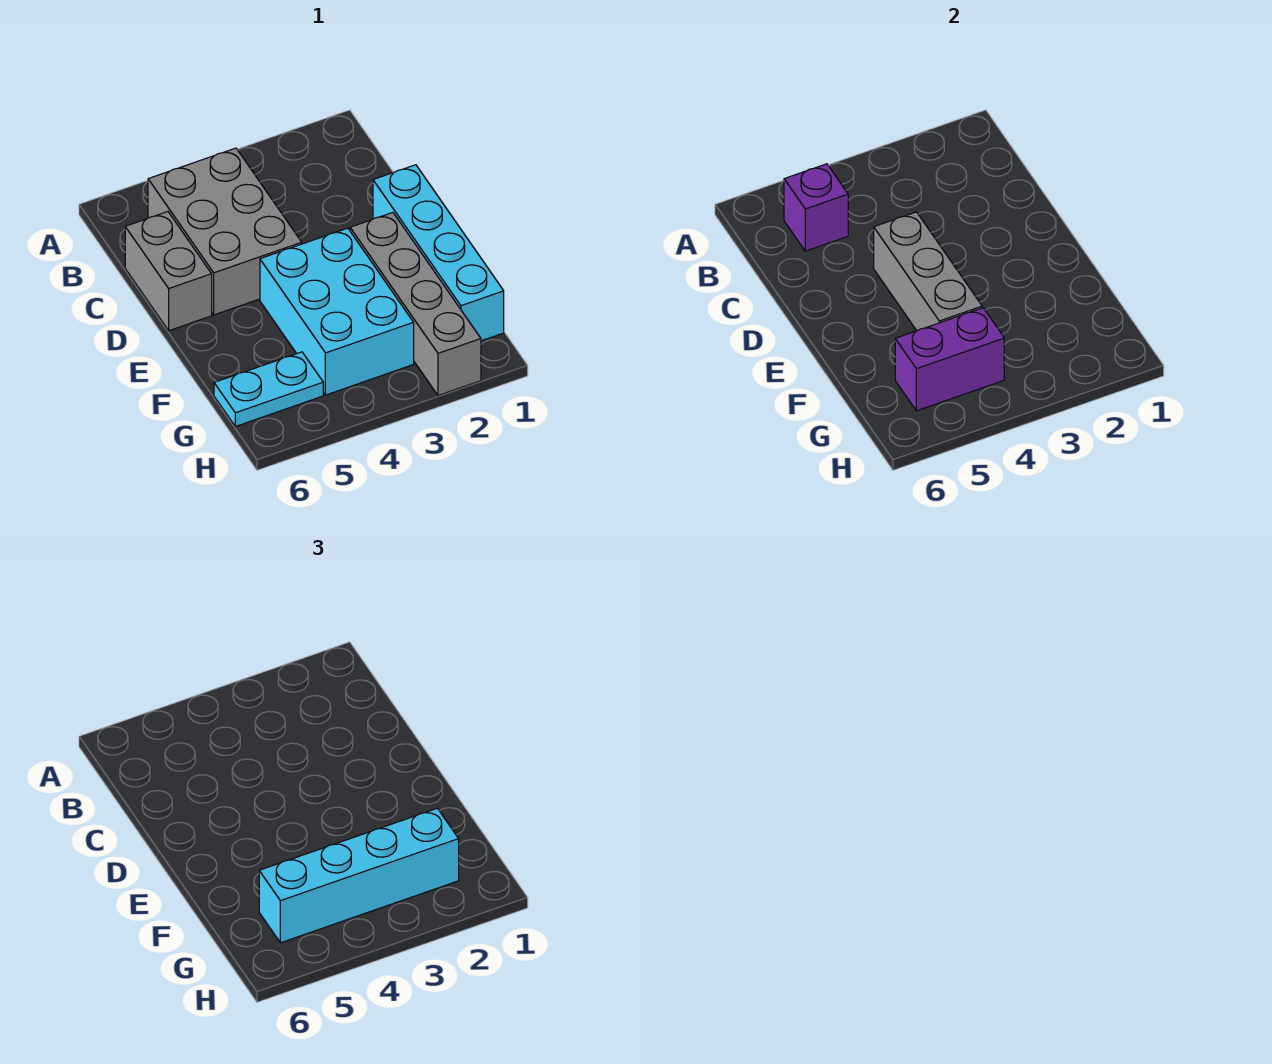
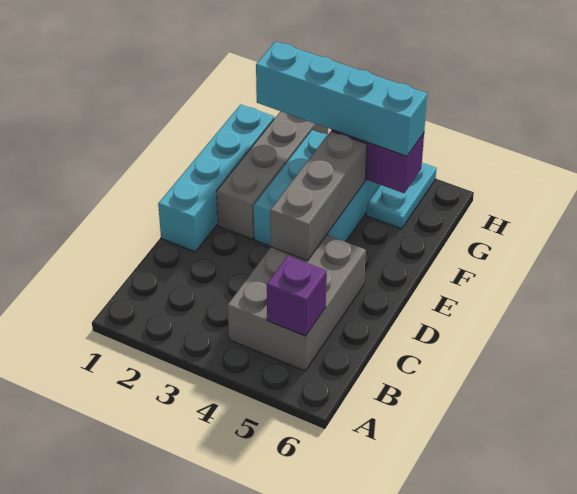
grey 1x2 brick [125,212,212,331] -> none
cyan 1x2 plate [214,352,323,426] -> cyan 1x2 plate turned to [366,163,437,229]

